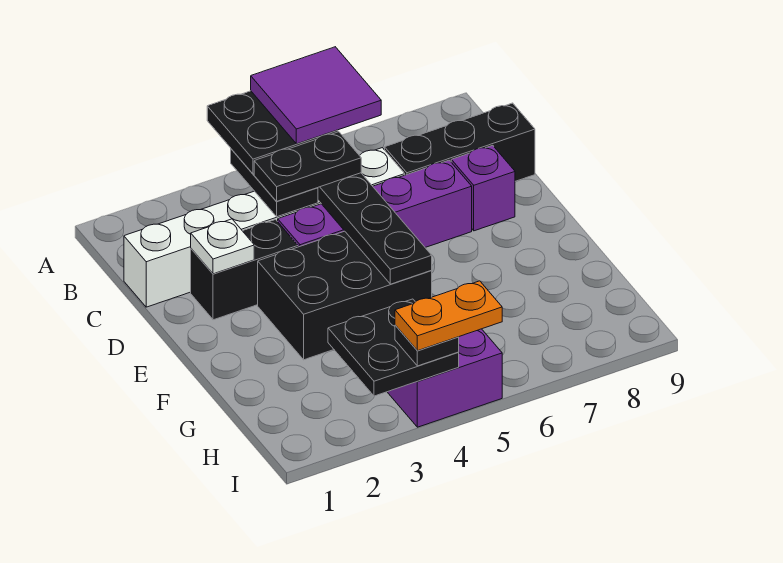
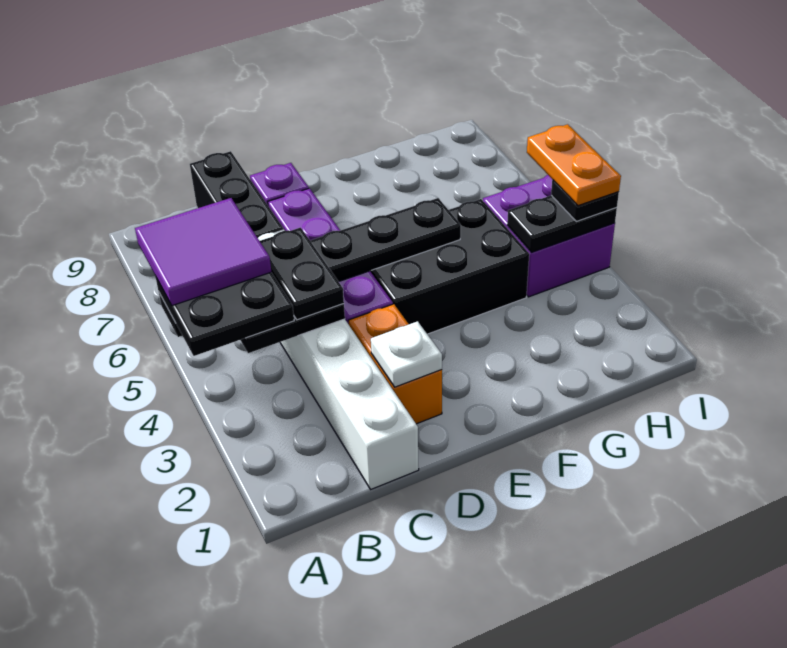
black 1x2 brick [191,220,298,320] -> orange 1x2 brick [348,304,442,424]
black 2x3 brick [258,231,432,360] -> black 2x3 brick turned to [370,199,529,334]
black 2x2 plate [328,299,459,396] -> black 1x2 plate [507,195,617,252]

